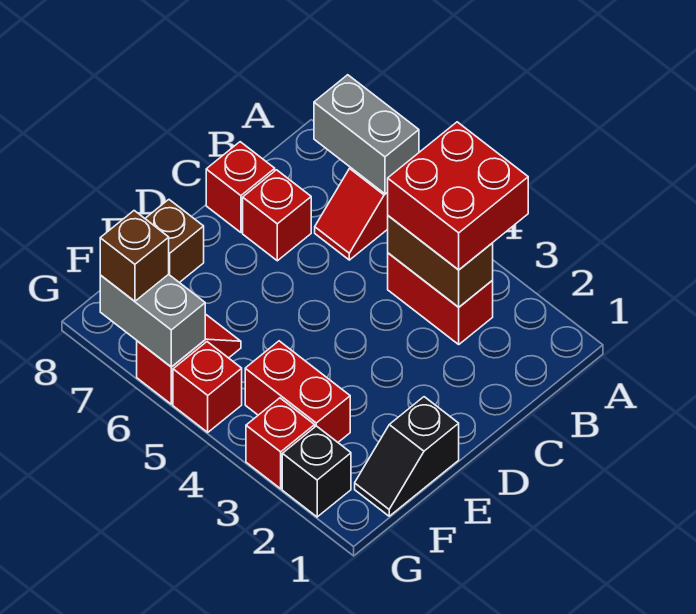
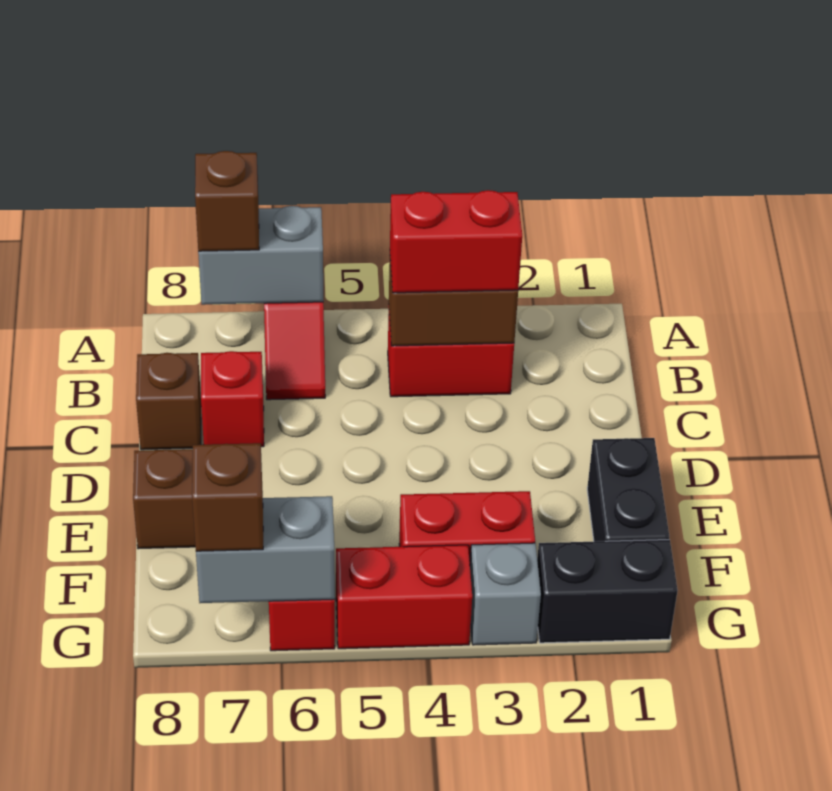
red 2x2 brick [388,122,528,270] -> red 1x2 brick [390,190,522,293]
none -> brown 1x1 brick [195,151,259,251]
red 1x1 brick [206,142,275,232] -> brown 1x1 brick [136,353,201,450]
black 1x2 slope [355,397,459,516] -> black 1x2 brick [587,438,669,542]
black 1x1 brick [282,426,351,517] -> black 1x2 brick [537,540,678,643]
red 1x1 brick [246,398,315,489] -> grey 1x1 brick [470,543,541,645]
red 1x1 brick [173,342,242,432] -> red 1x2 brick [336,545,472,649]

